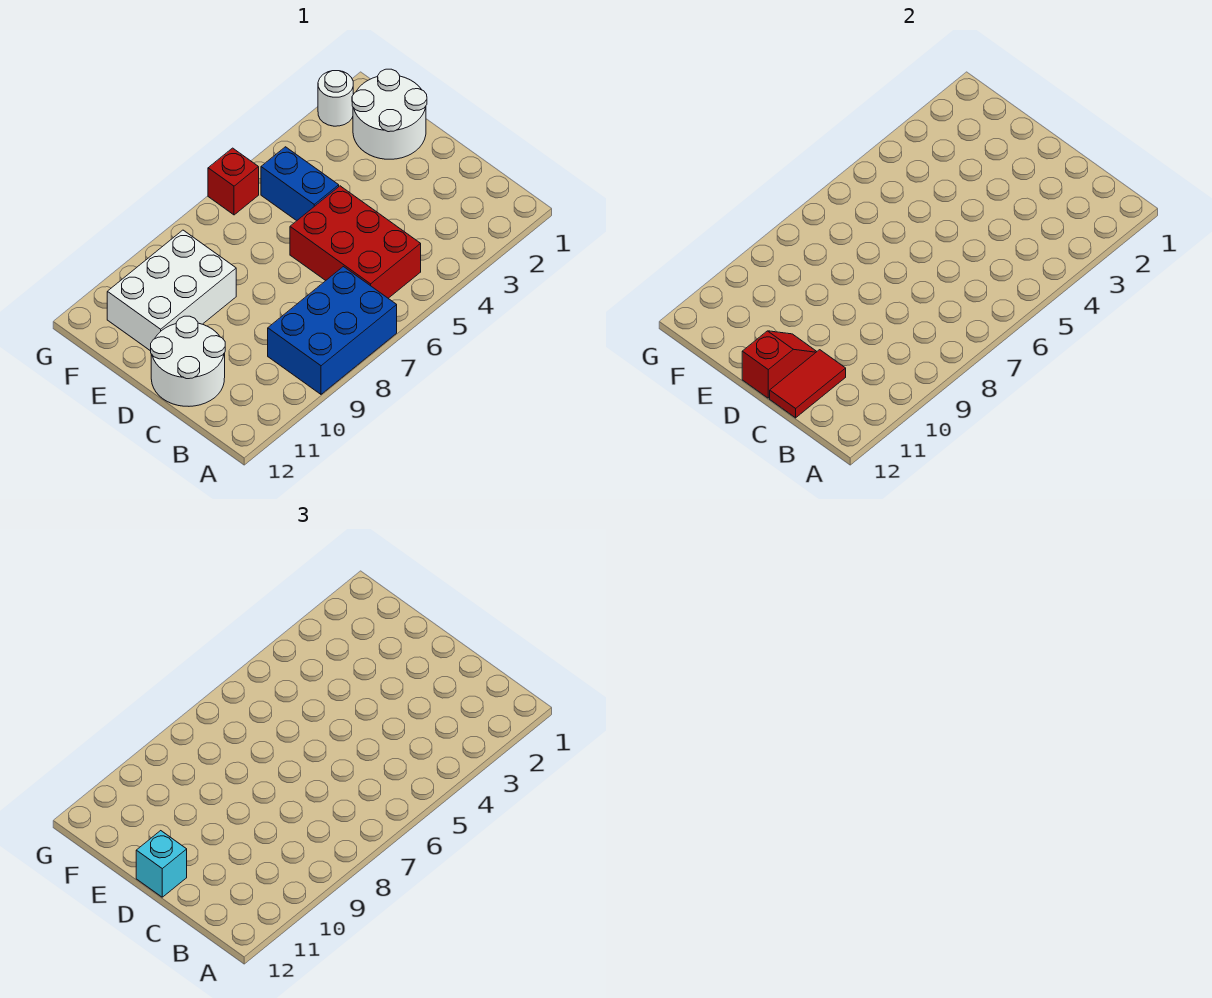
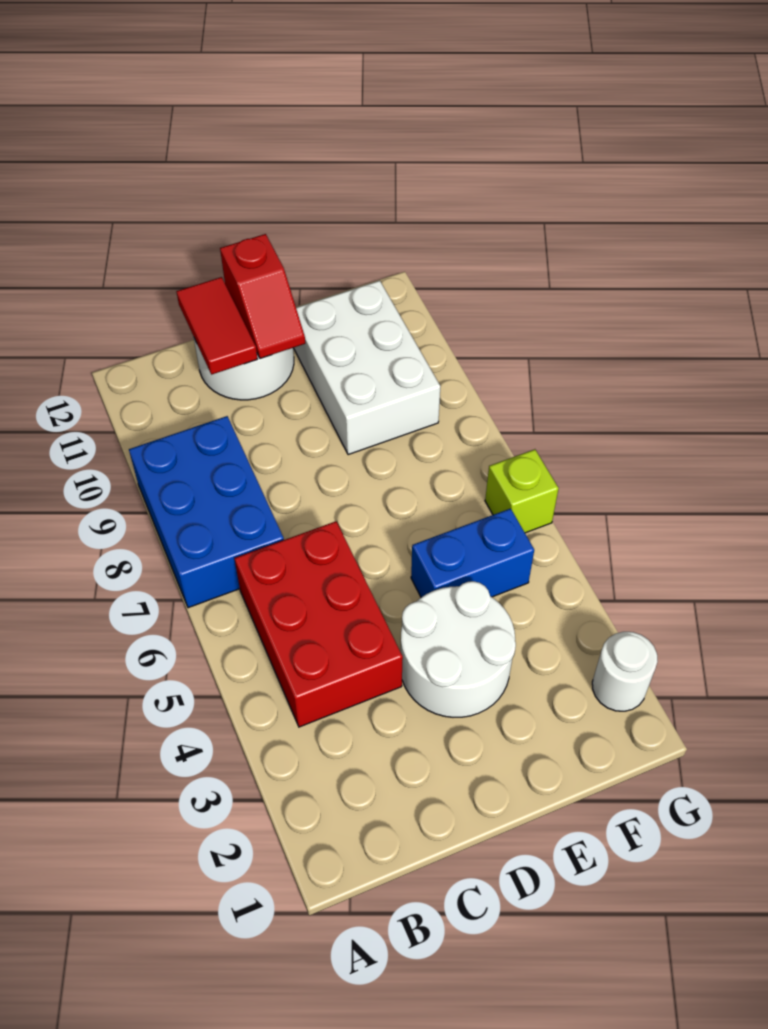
red 2x3 brick [290,186,421,298] -> red 2x3 brick turned to [234,521,403,727]
cyan 1x1 brick [136,831,187,897] -> none
white 2x2 round brick [352,69,427,159] -> white 2x2 round brick moved to [401,581,516,717]
red 1x1 brick [208,148,259,215] -> lime 1x1 brick [485,449,559,533]

